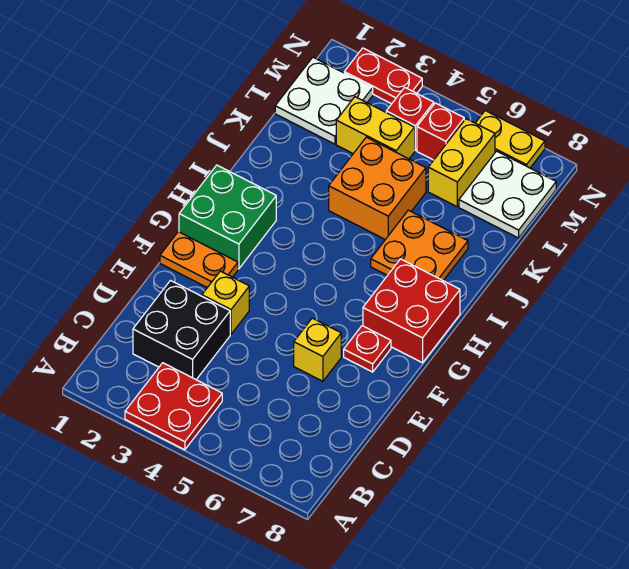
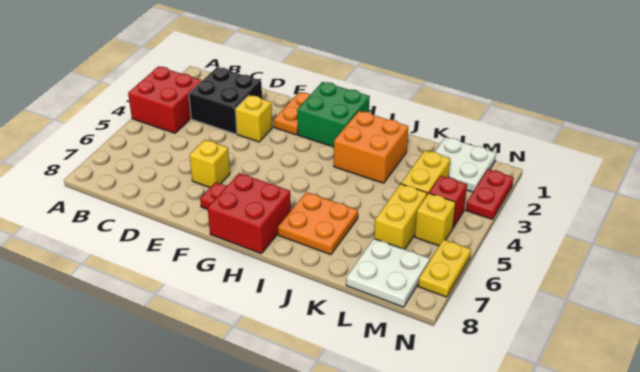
red 2x2 plate [125,363,222,450] -> red 2x2 brick [128,67,202,133]
orange 2x2 brick [329,137,426,240] -> orange 2x2 brick moved to [334,111,408,183]
yellow 1x2 brick [428,119,495,207] -> yellow 1x2 brick turned to [374,184,427,249]
red 1x1 brick [417,103,464,160] -> yellow 1x1 brick [415,193,456,246]

